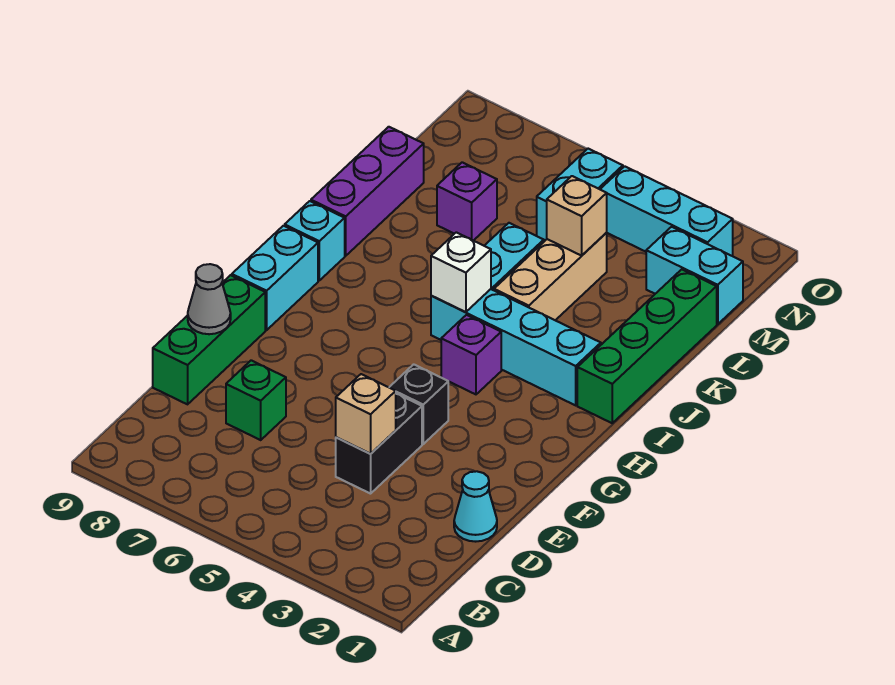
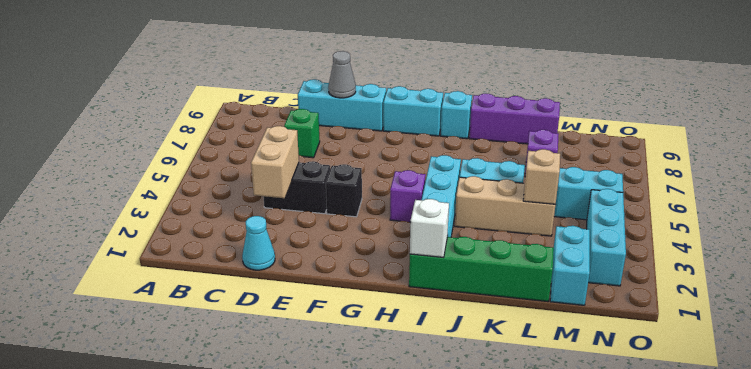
tan 1x1 brick [336,374,396,454] -> tan 1x2 brick [251,126,299,198]
green 1x3 brick [153,275,265,404] -> cyan 1x3 brick [298,79,386,131]
white 1x1 brick [431,232,491,312] -> white 1x1 brick moved to [410,199,449,257]

